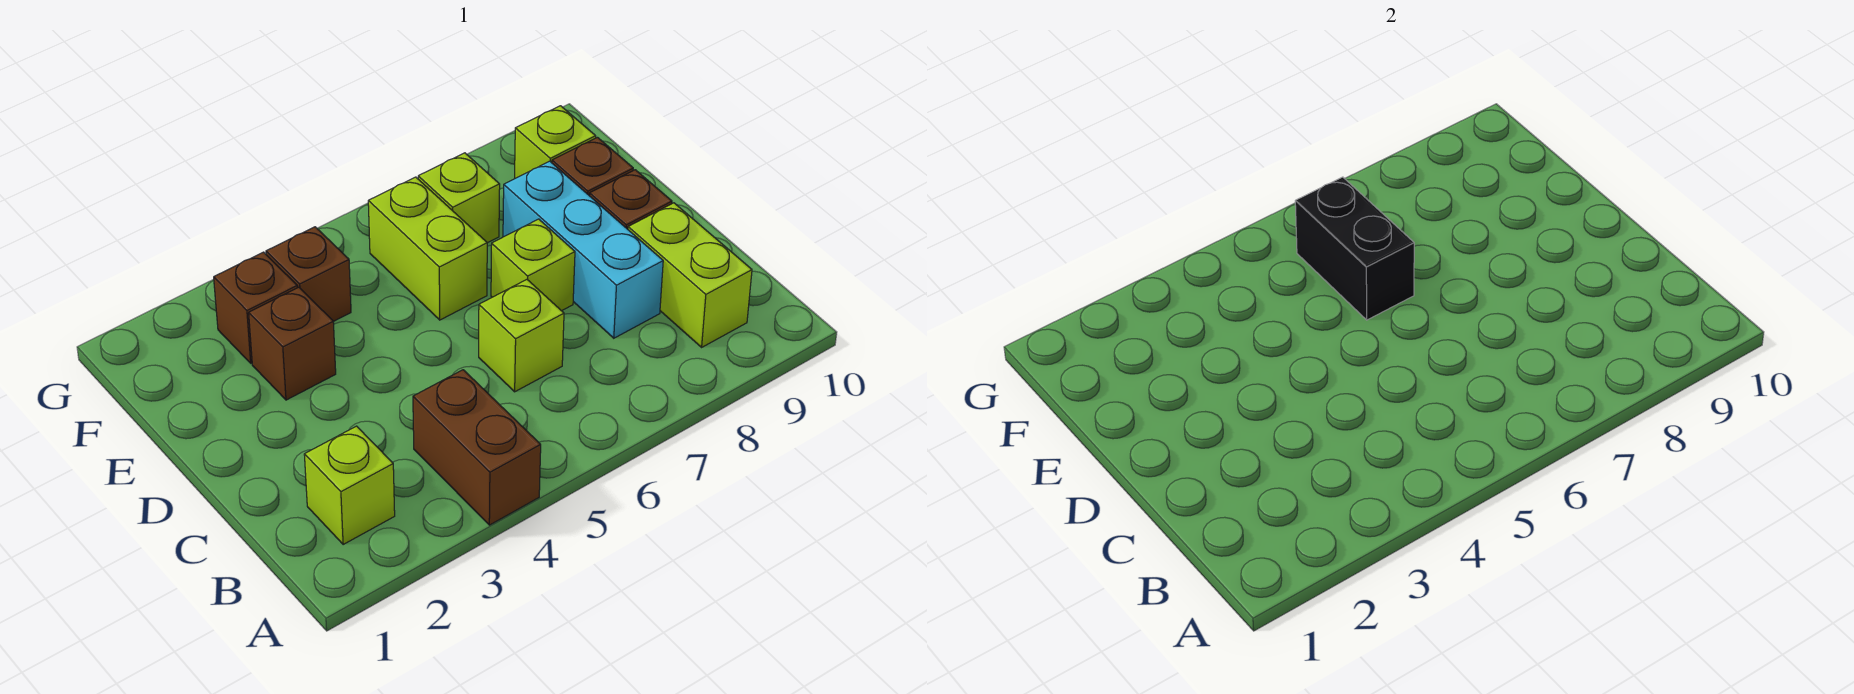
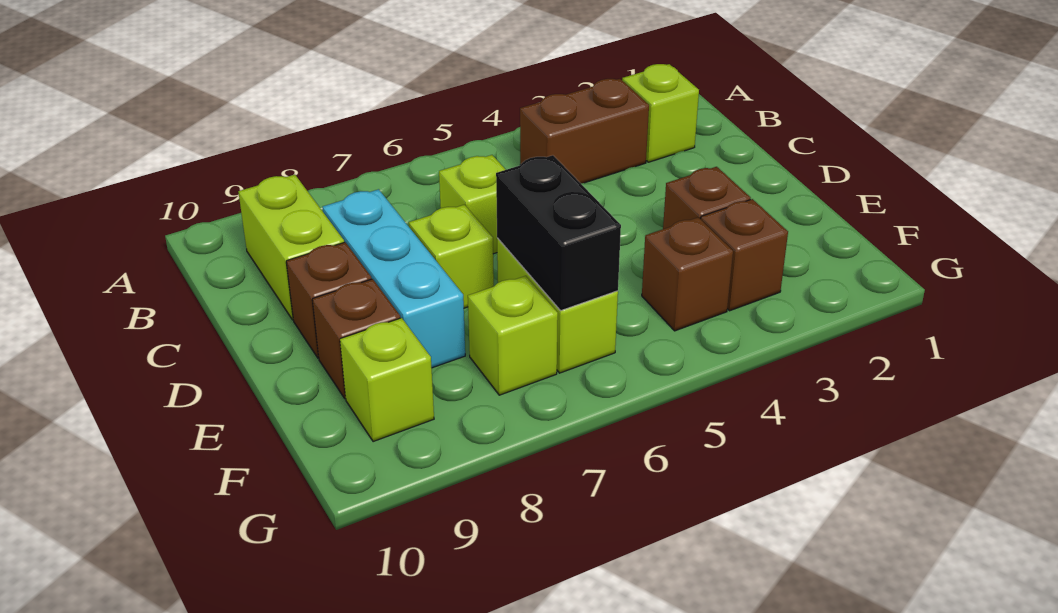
brown 1x2 brick [413,370,541,525] -> brown 1x2 brick turned to [520,79,649,184]

